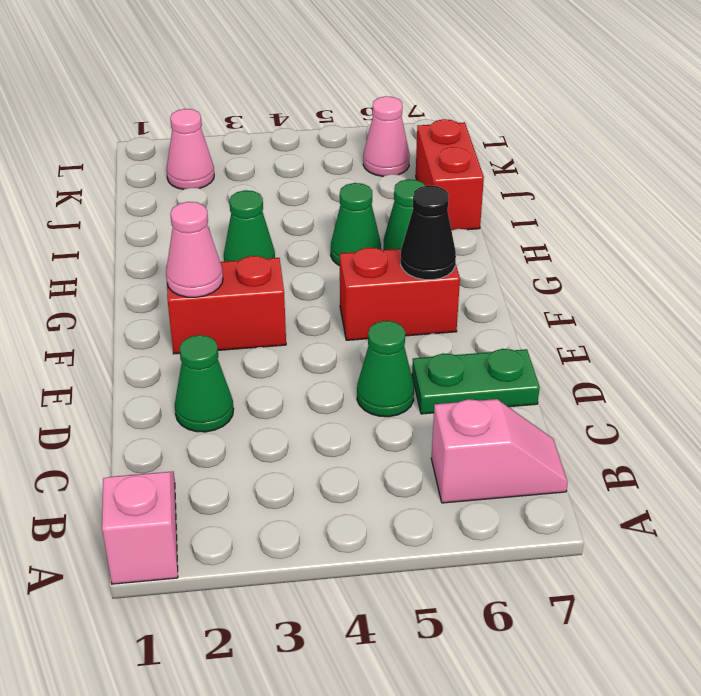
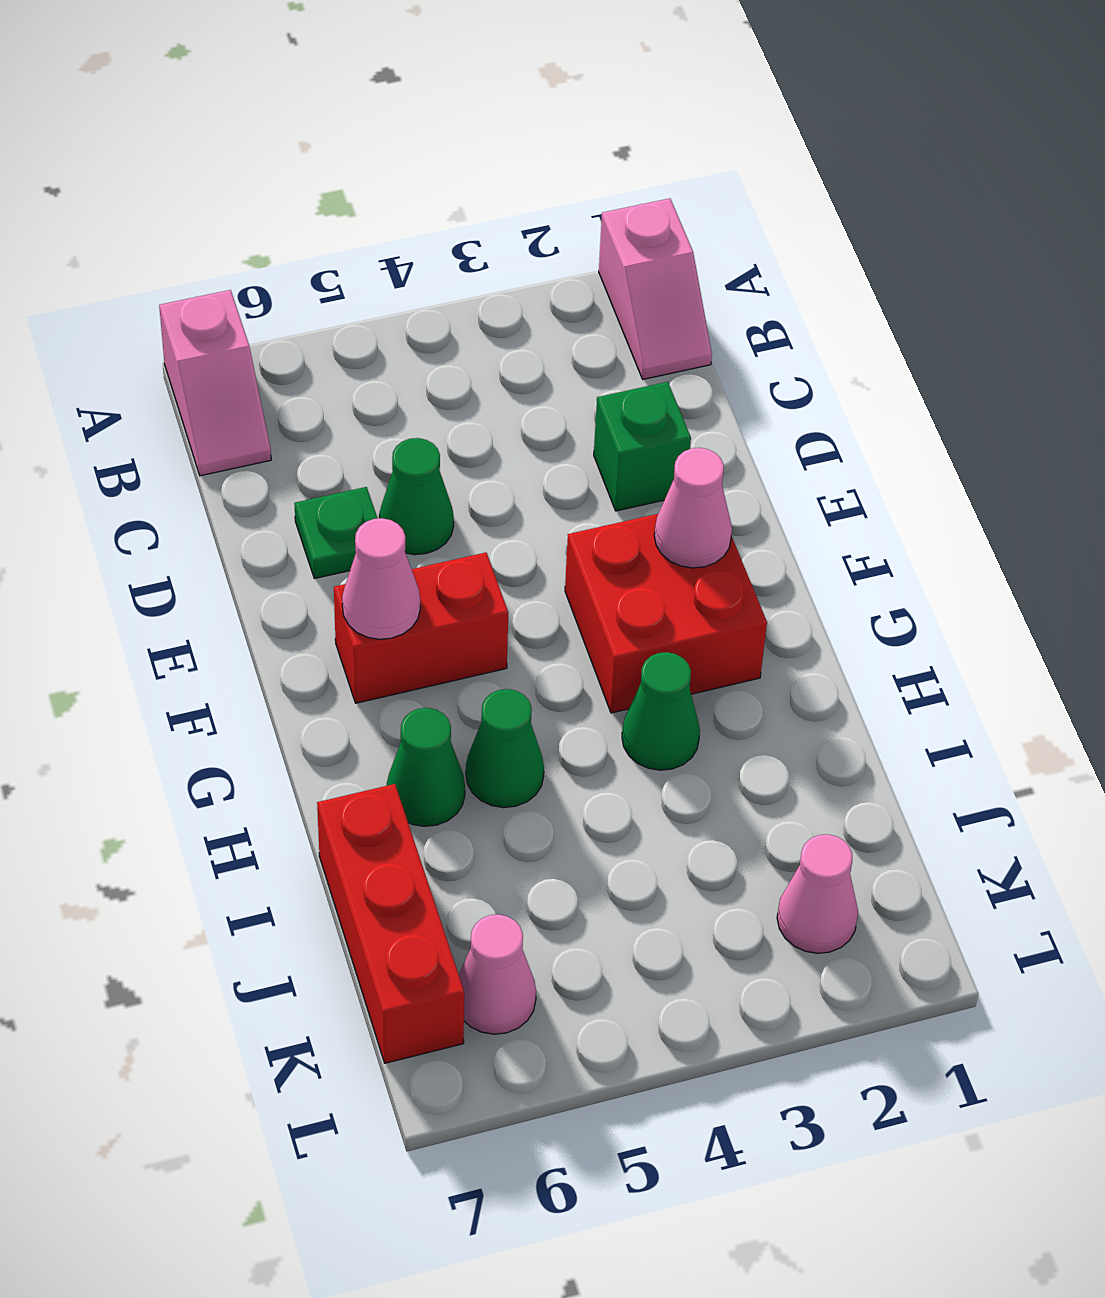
pink 1x2 slope [431,399,568,503] -> pink 1x2 slope turned to [159,290,271,476]
green 1x1 cone [175,335,234,432] -> green 1x1 brick [594,382,691,511]
green 1x2 plate [412,349,540,414] -> green 1x1 plate [294,487,378,579]
red 1x2 brick [166,256,286,354] -> red 2x2 brick [565,514,767,713]
black 1x1 cone [401,185,456,280] -> pink 1x1 cone [342,518,420,639]
red 1x2 brick [416,119,484,230] -> red 1x3 brick [317,784,464,1063]

